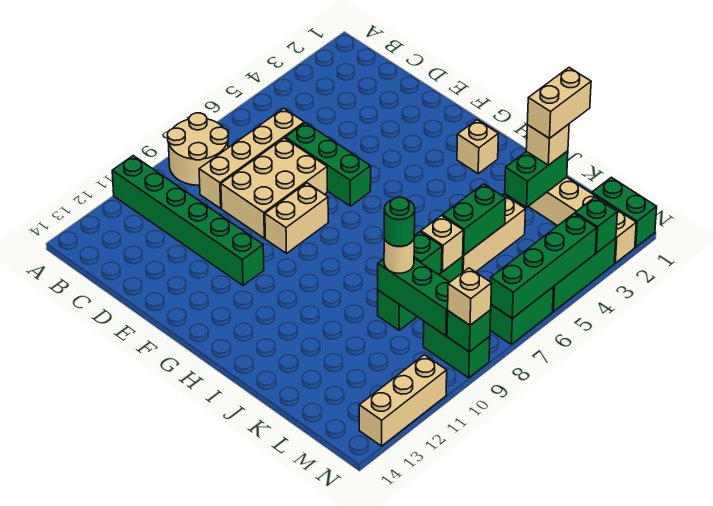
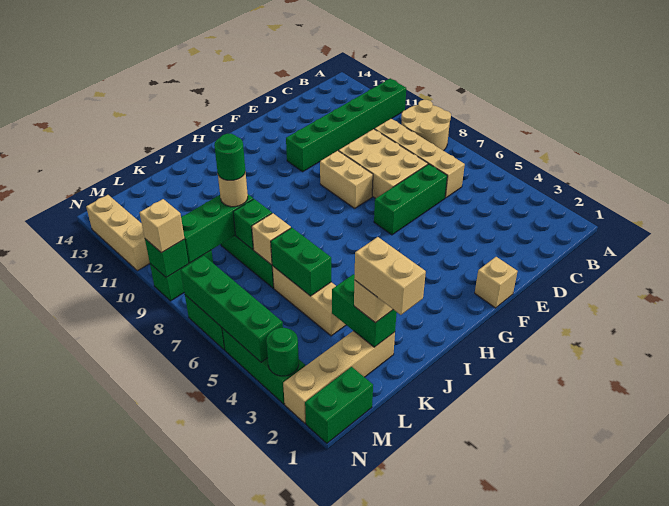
tan 1x1 brick [457,120,498,174] -> tan 1x1 brick moved to [475,257,518,308]
green 1x1 brick [575,197,617,253] -> green 1x1 round brick [266,328,299,376]

